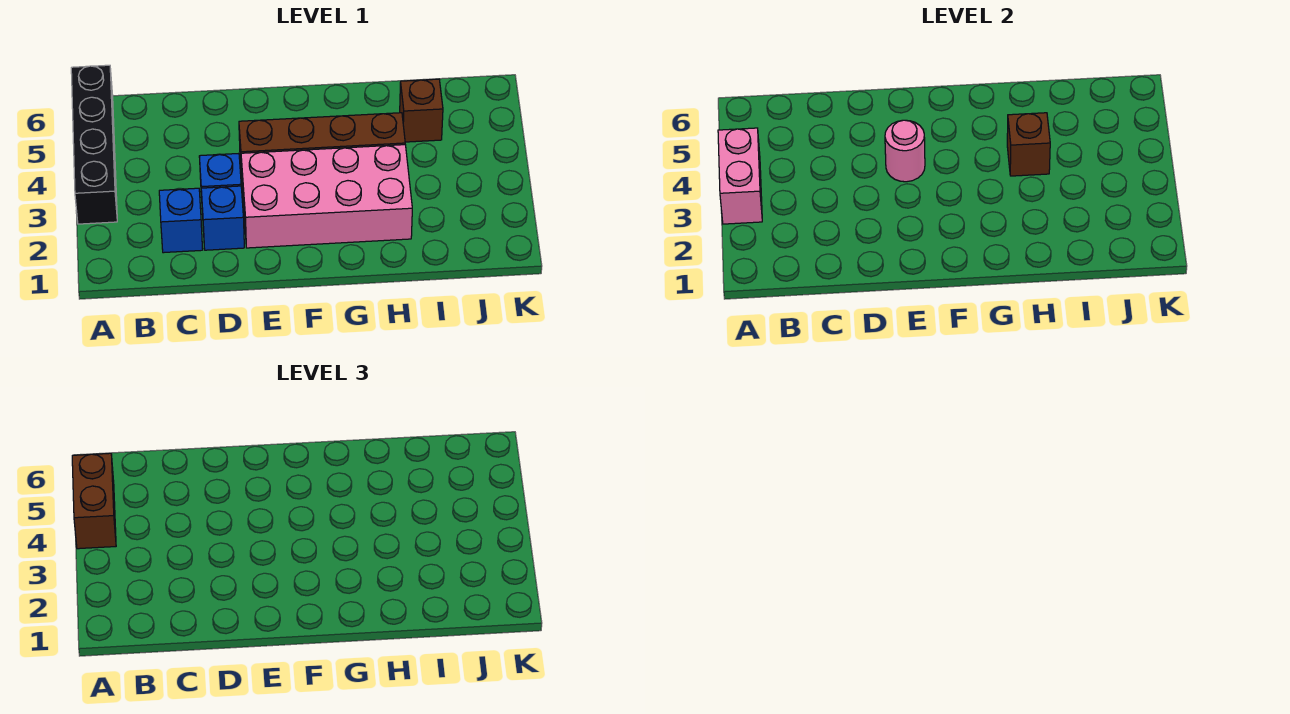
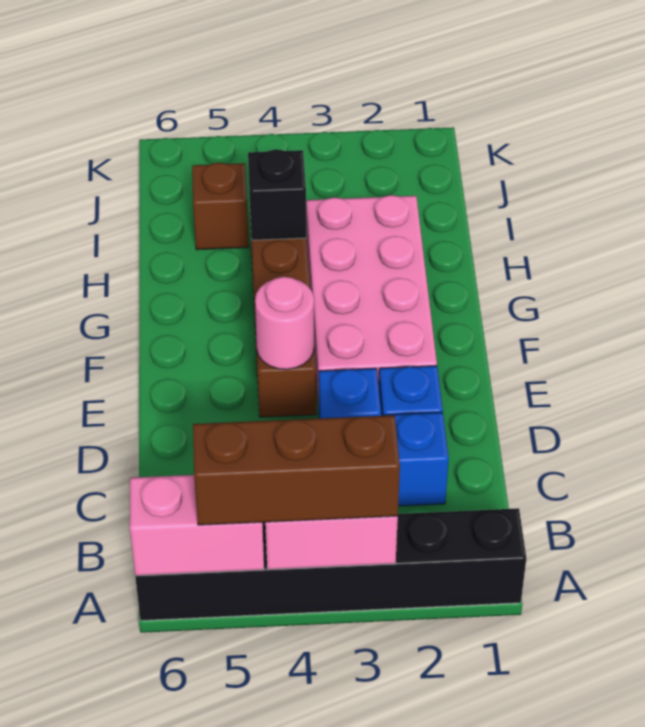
black 1x4 brick [71,65,117,224] -> black 1x6 brick [135,508,526,621]
brown 1x2 brick [72,453,116,549] -> brown 1x3 brick [193,415,400,525]
none -> pink 1x2 brick [130,475,264,576]
brown 1x1 brick [1007,113,1050,176] -> black 1x1 brick [248,149,306,240]

